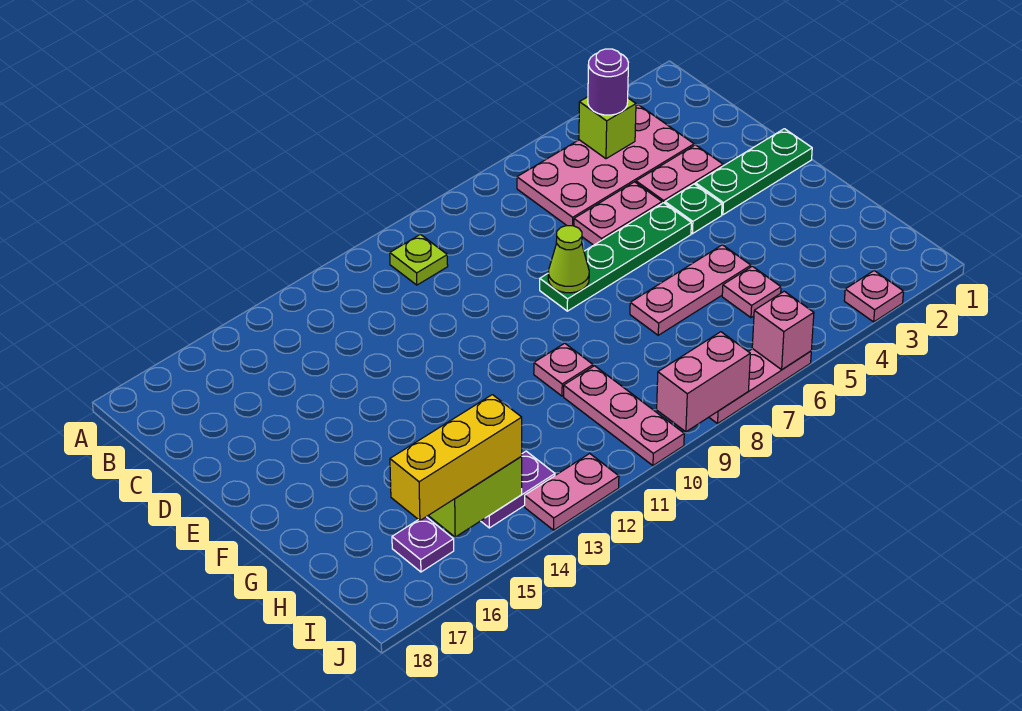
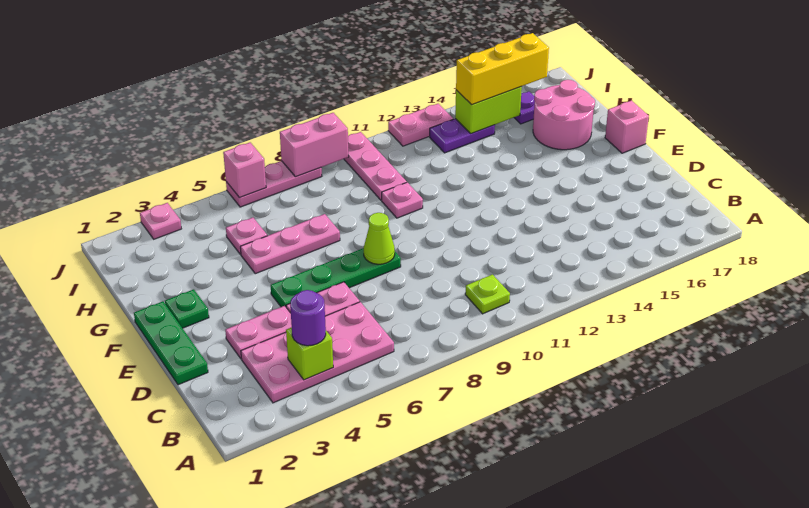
green 1x3 plate [696,129,812,215] -> green 1x3 plate turned to [134,301,208,385]
green 1x1 plate [665,184,722,234] -> green 1x1 plate moved to [165,289,209,328]
none -> pink 1x1 brick [605,101,649,153]
none -> pink 2x2 round brick [533,80,595,150]

